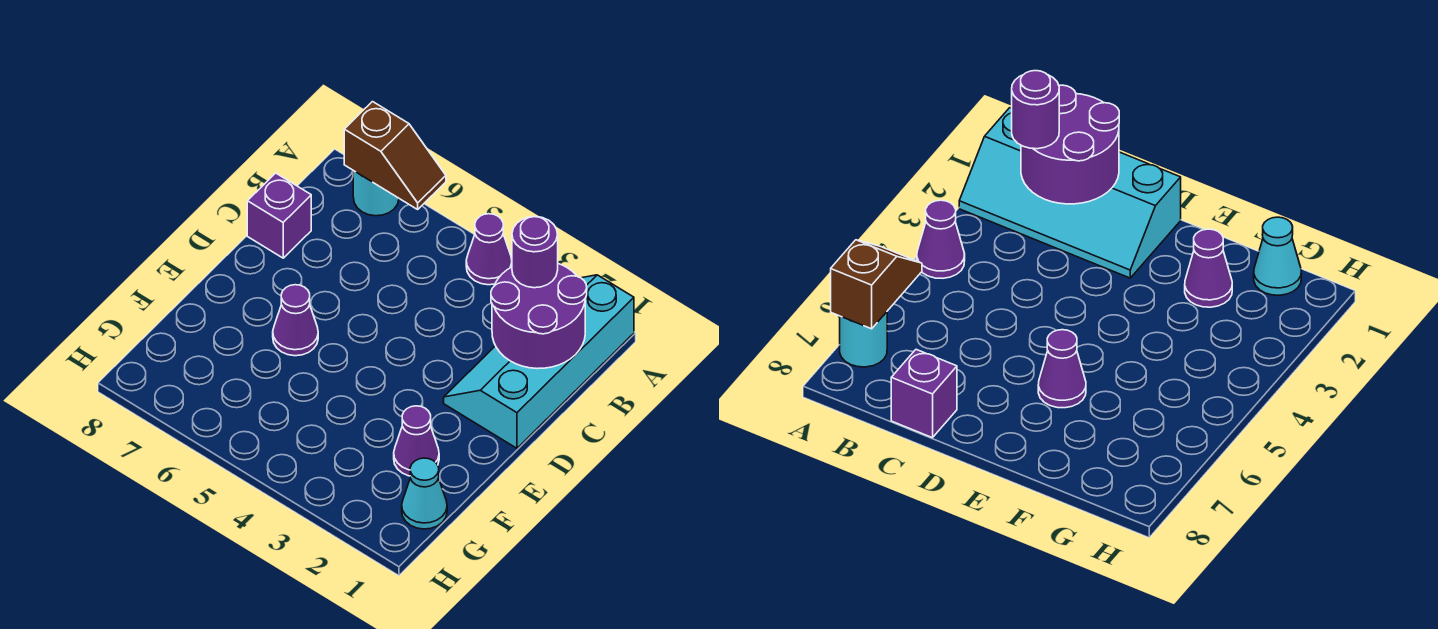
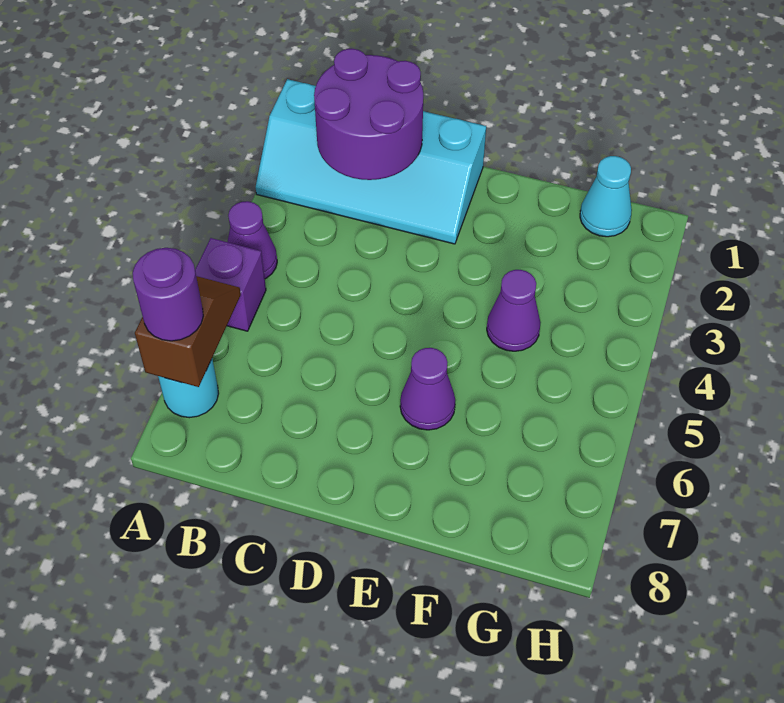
purple 1x1 round brick [512,217,558,288] -> purple 1x1 round brick moved to [133,248,203,341]
purple 1x1 brick [247,173,311,258] -> purple 1x1 brick moved to [195,238,266,331]
purple 1x1 cone [394,406,439,476] -> purple 1x1 cone moved to [487,270,541,351]

